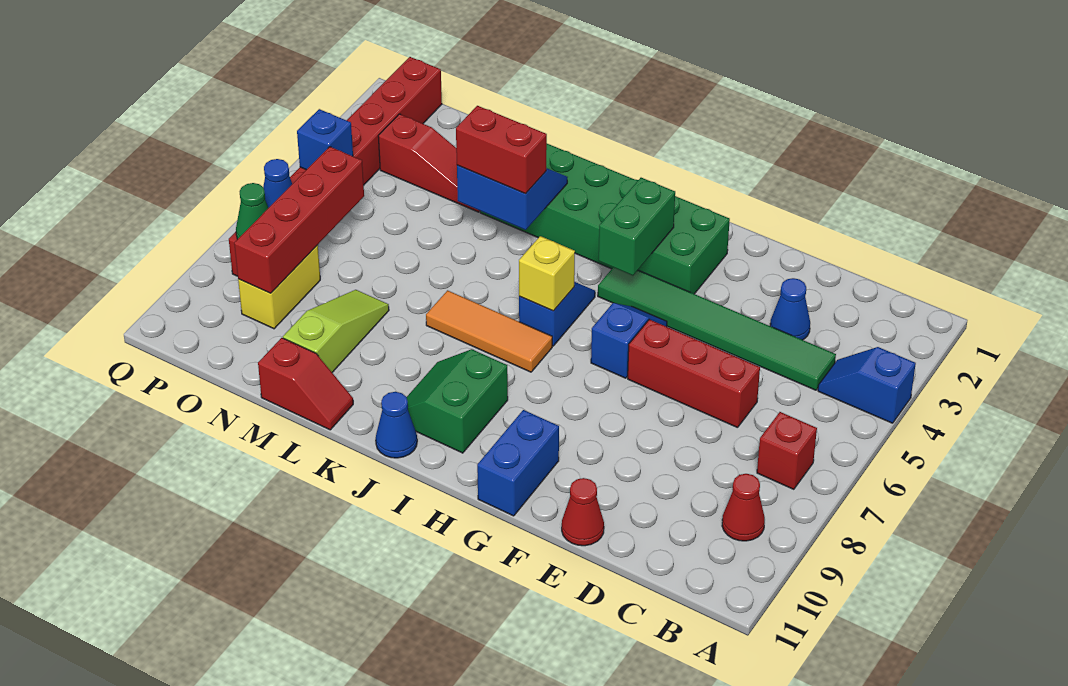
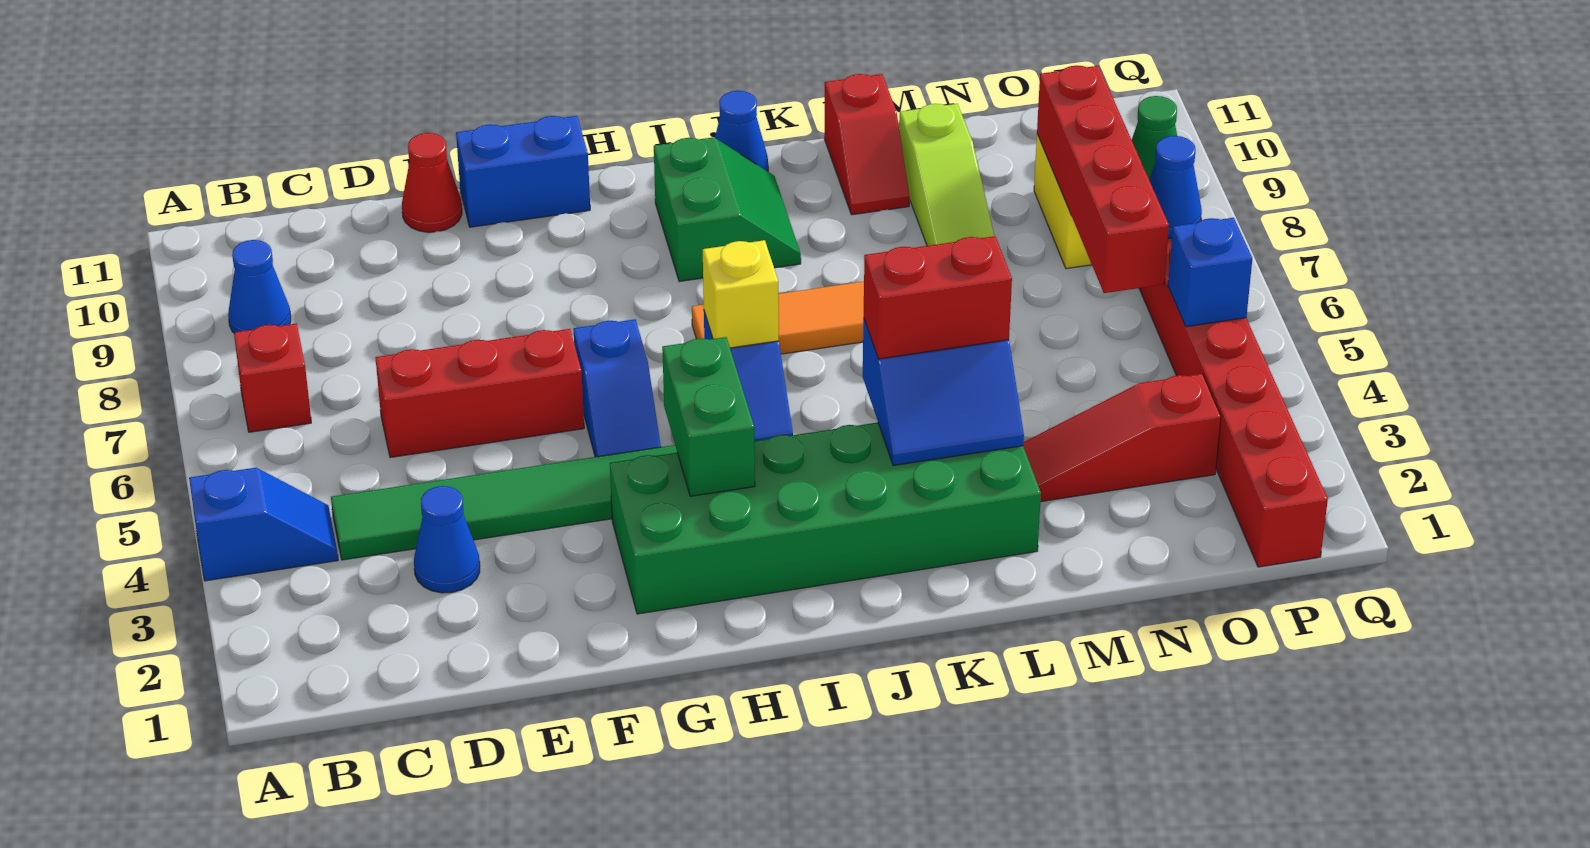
red 1x1 cone [722,474,765,541] -> blue 1x1 cone [228,240,291,333]
blue 1x2 brick [477,410,559,516] -> blue 1x2 brick turned to [456,116,590,227]
red 1x2 slope [258,338,353,430] -> red 1x2 slope turned to [824,74,910,215]

